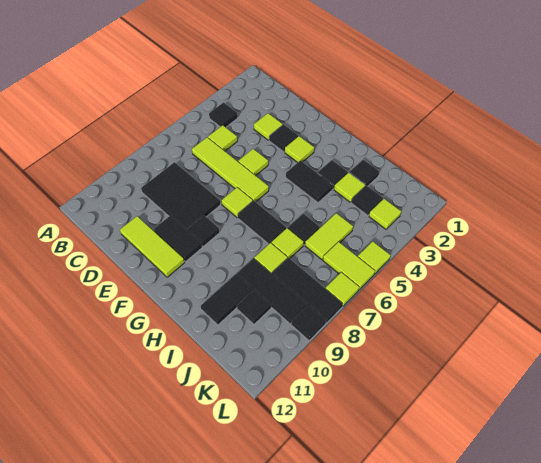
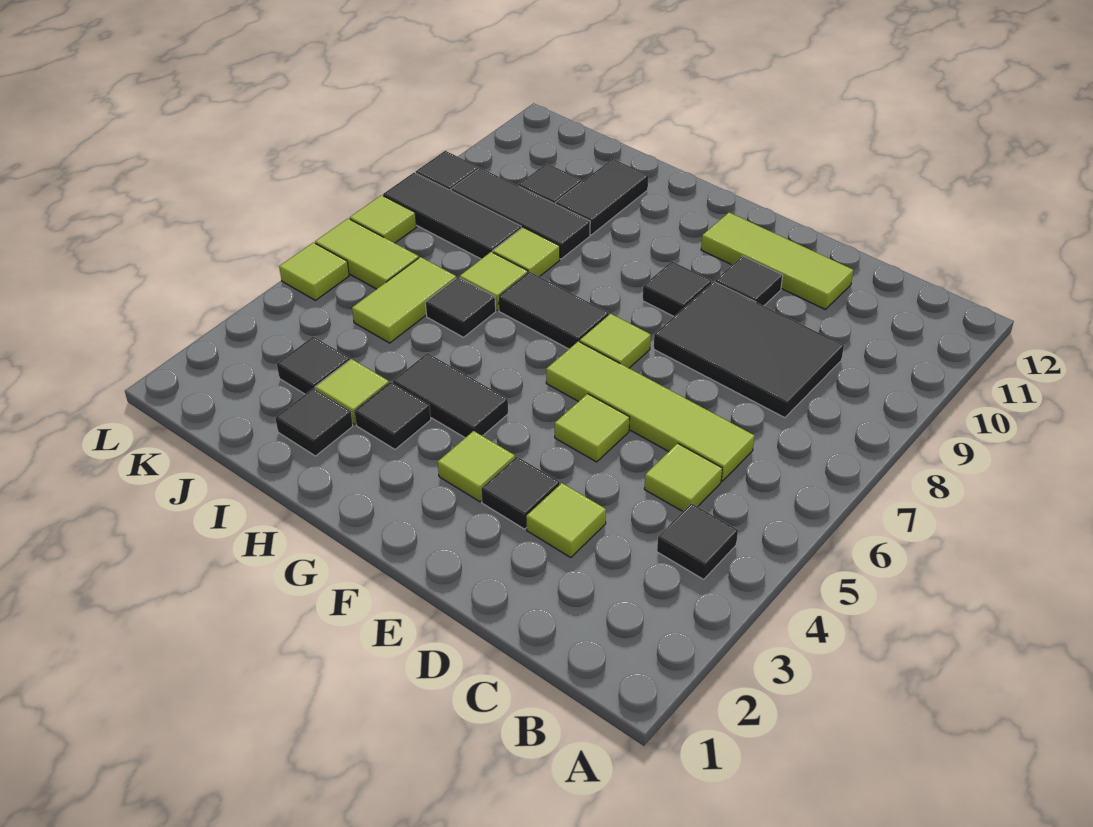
black 1x2 tile [154,216,202,262] -> black 1x1 tile [715,256,783,306]
lime 1x1 tile [369,199,401,229] -> none

